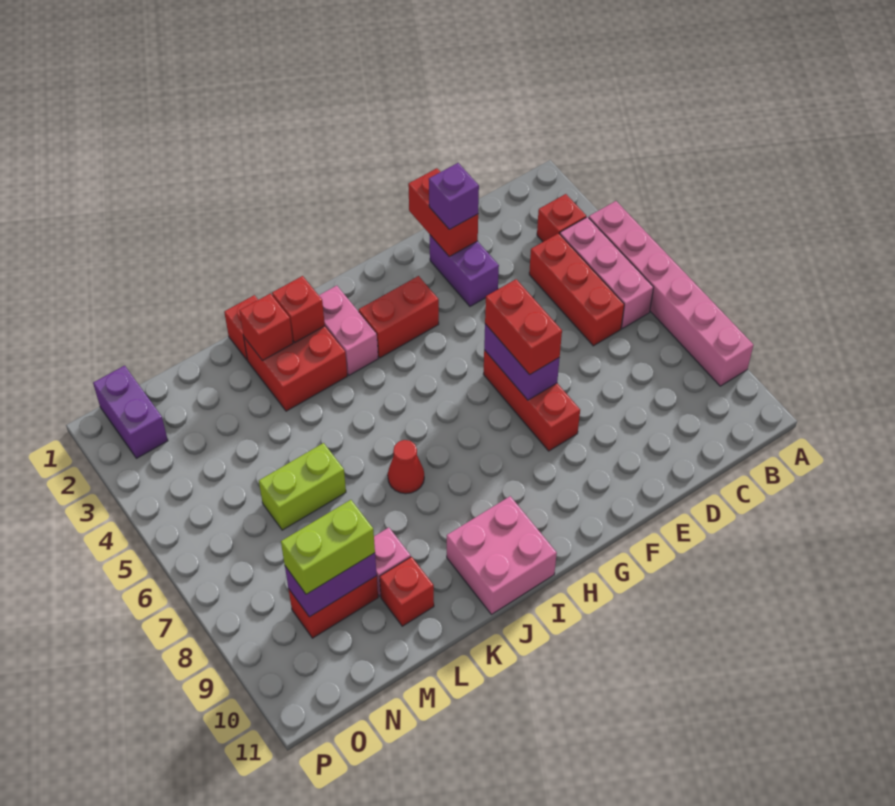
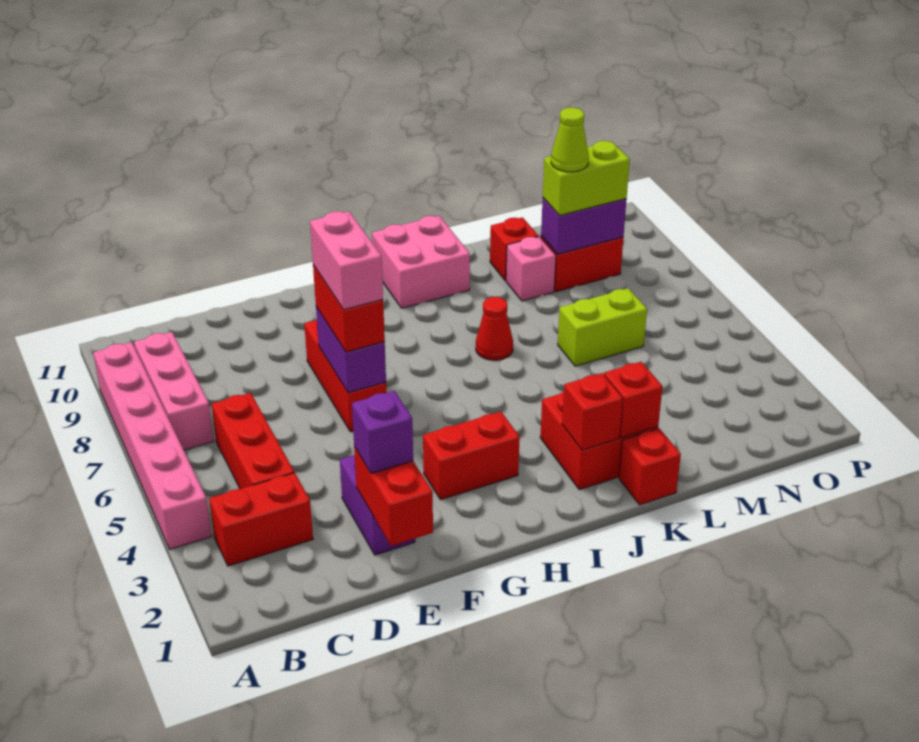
red 1x1 brick [537,194,586,242] -> red 1x2 brick [209,473,313,566]
pink 1x3 brick [560,217,654,329] -> pink 1x3 brick moved to [134,332,214,450]
pink 1x2 brick [319,286,378,375] -> pink 1x2 brick moved to [310,211,383,310]
none -> lime 1x1 cone [551,107,589,172]
purple 1x2 brick [93,366,168,458] -> none

